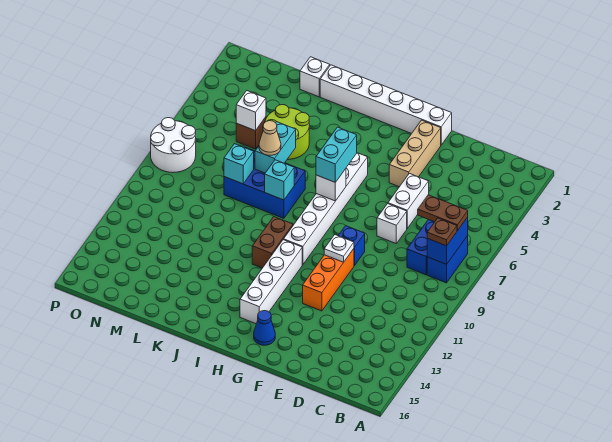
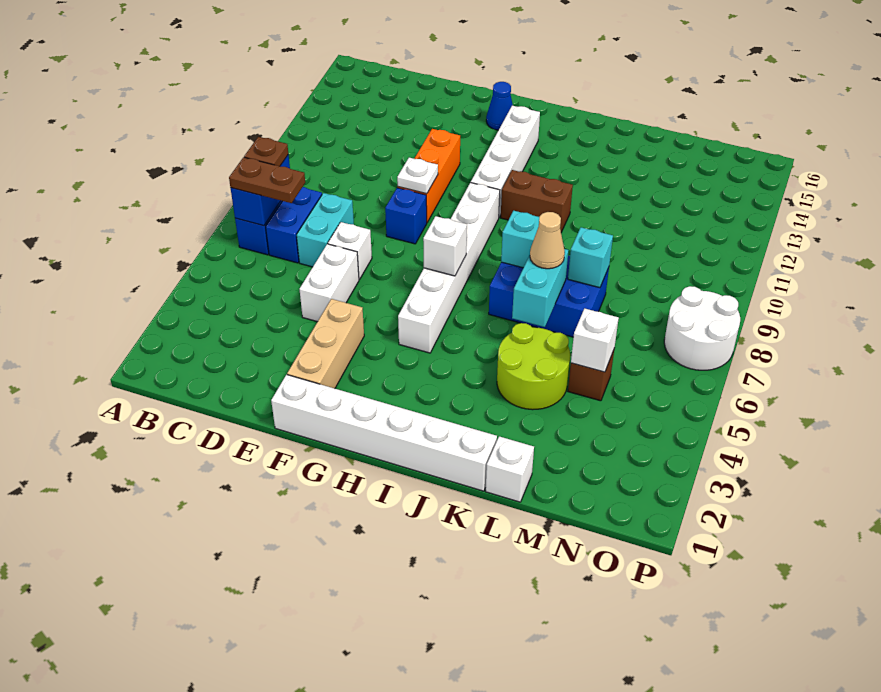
cyan 1x2 brick [316,127,357,182] -> cyan 1x2 brick moved to [297,193,354,267]
brown 1x2 brick [252,217,293,268] -> brown 1x2 brick turned to [501,170,573,232]

